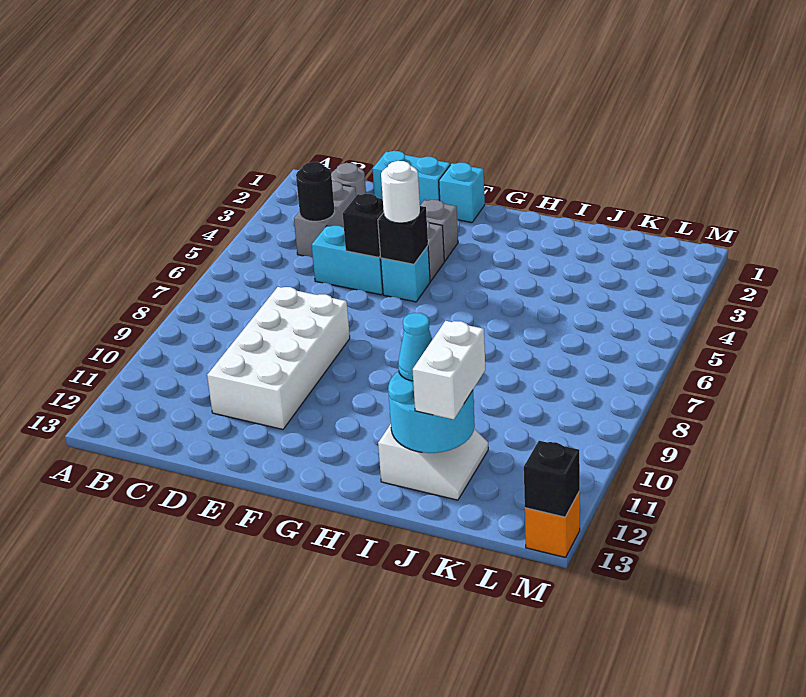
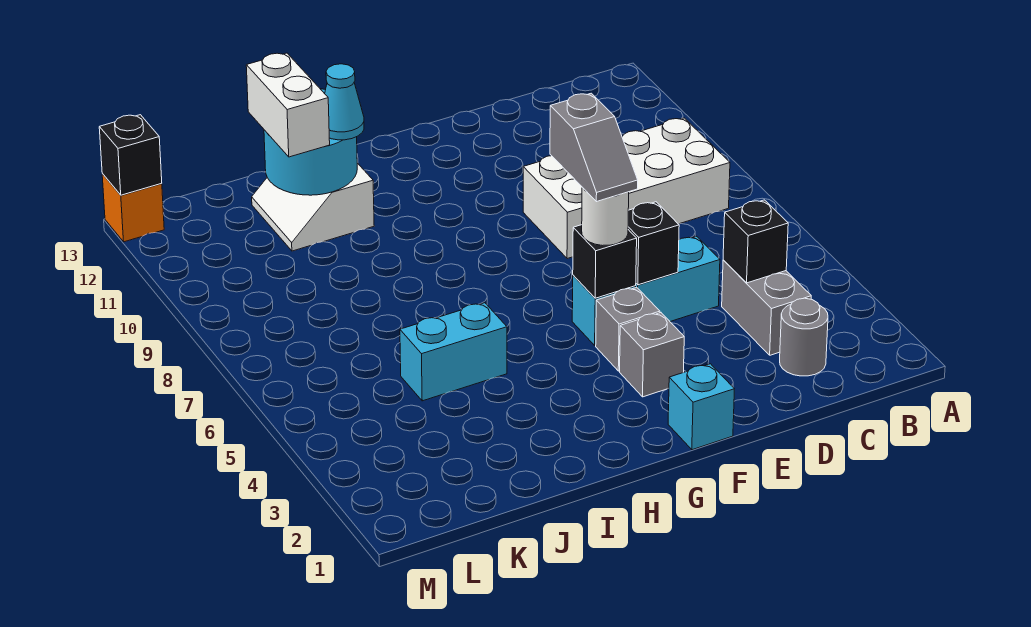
black 1x1 round brick [296,162,335,221] -> black 1x1 brick [723,200,788,283]
cyan 1x2 brick [373,151,450,205] -> cyan 1x2 brick moved to [400,303,507,401]
white 2x4 brick [207,287,350,429] -> white 2x4 brick turned to [523,118,730,259]
none -> grey 1x2 slope [550,93,638,202]

